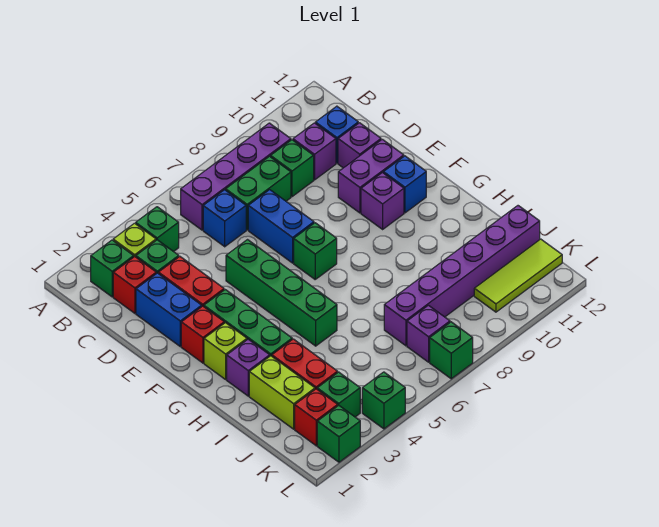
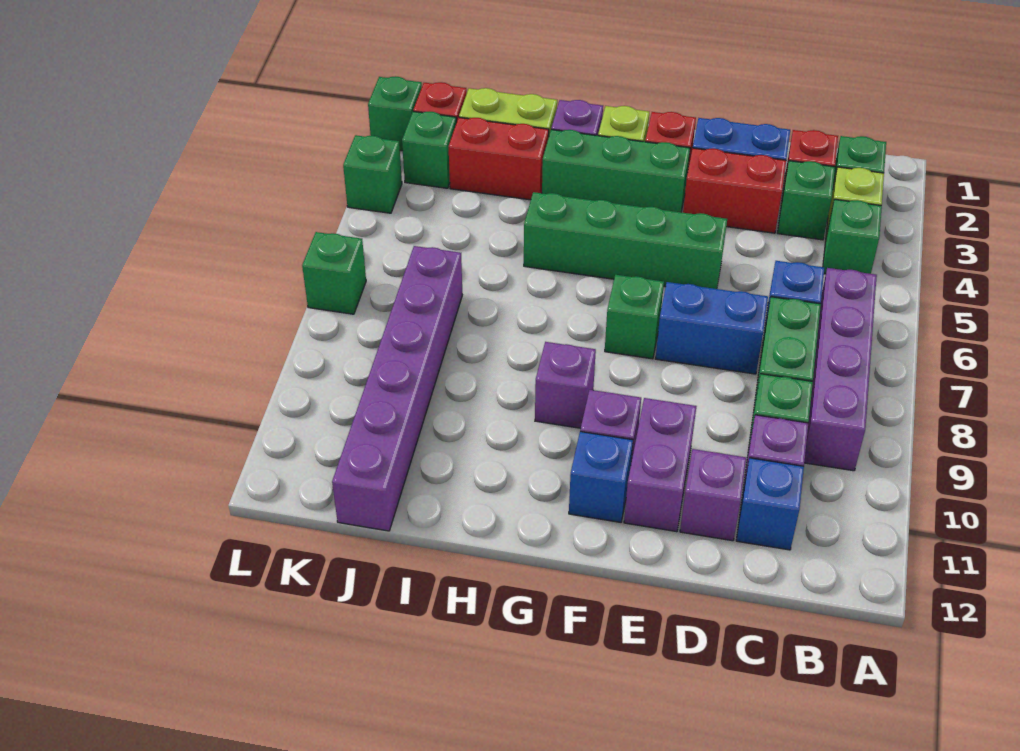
purple 1x1 brick [407,305,450,362] -> purple 1x1 brick moved to [535,342,596,428]
lime 1x3 tile [474,239,562,312] -> none

